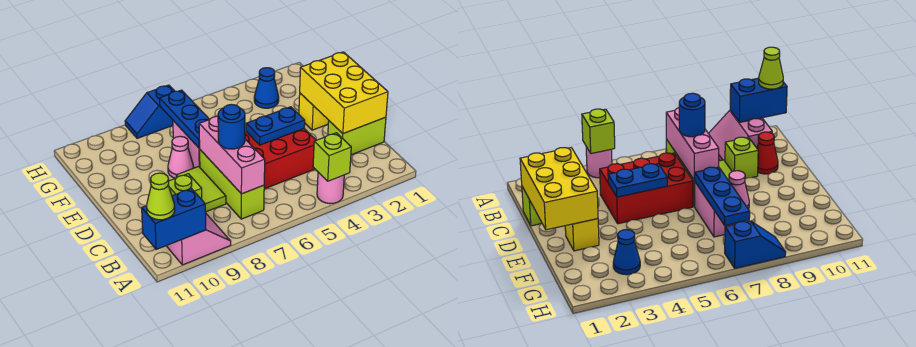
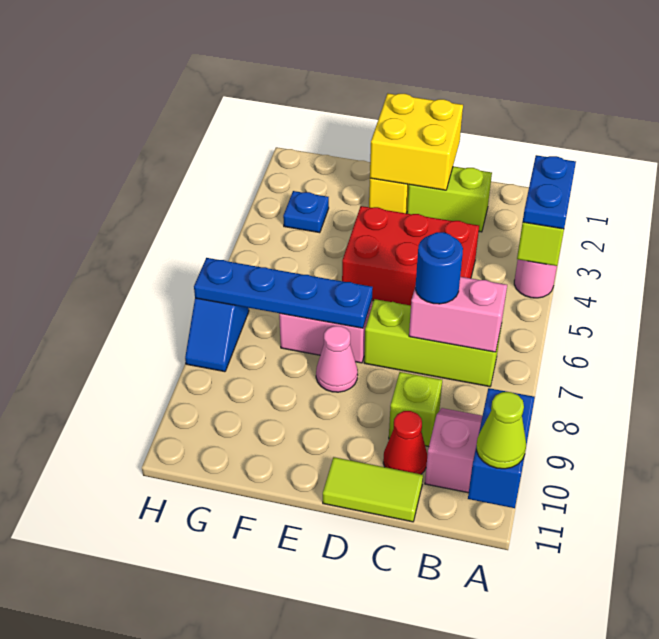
pink 1x3 brick [199,116,265,194] -> pink 1x2 brick [409,277,507,352]
lime 1x2 brick [328,117,386,155] -> lime 1x2 brick turned to [407,166,492,232]
yellow 2x3 brick [300,52,388,134] -> yellow 2x2 brick [370,93,463,190]
red 2x3 brick [245,129,316,189] -> red 2x3 brick turned to [342,206,479,306]
lime 1x2 tile [176,166,226,212] -> lime 1x2 tile moved to [323,457,423,522]
blue 1x2 plate [246,107,305,145] -> blue 1x2 plate moved to [523,155,576,229]
blue 1x3 plate [160,90,210,148] -> blue 1x4 plate [194,258,373,328]
blue 1x1 cone [254,68,279,108] -> blue 1x1 plate [283,191,329,233]

